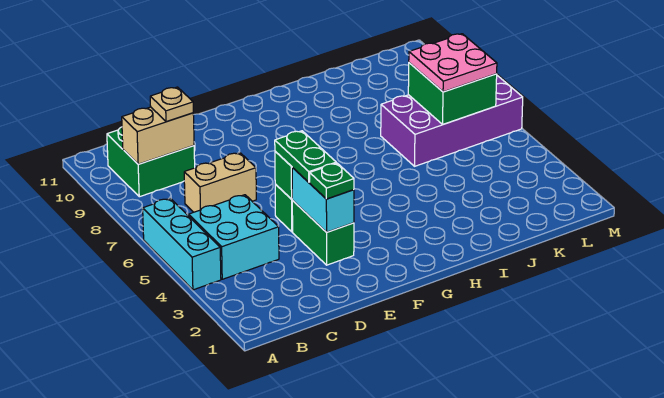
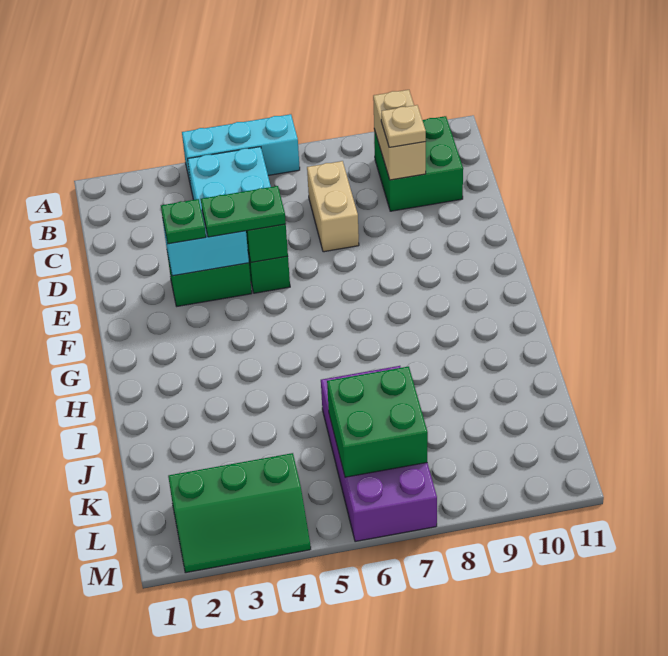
pink 2x2 plate [409,34,497,92] -> none
none -> green 2x3 slope [168,453,311,573]

